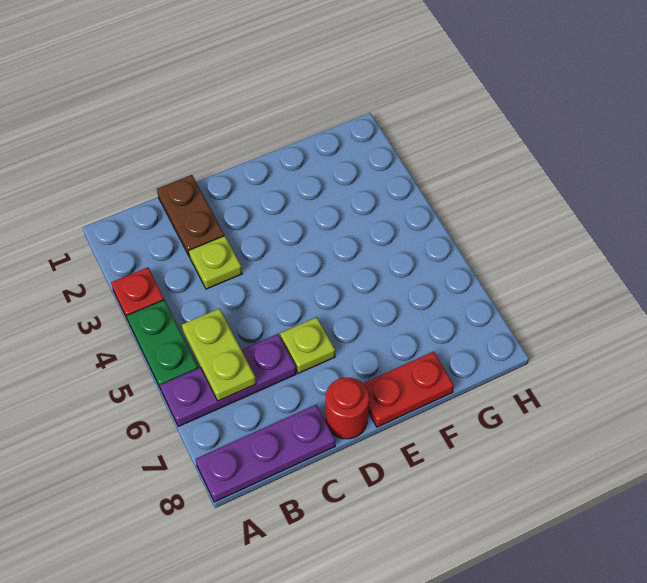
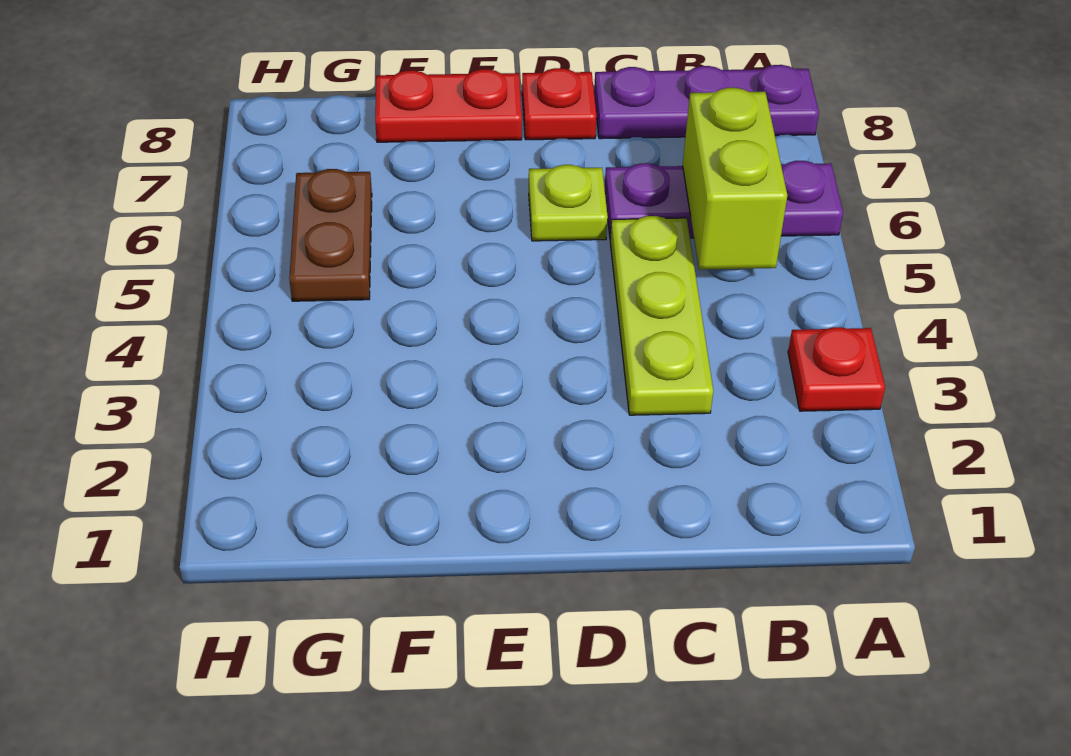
green 1x2 plate [127,300,198,389] -> none
lime 1x2 plate [182,308,256,401] -> lime 1x2 brick [683,88,787,270]
brown 1x2 plate [157,175,224,257] -> brown 1x2 plate moved to [289,169,372,301]
lime 1x1 plate [189,236,242,289] -> lime 1x3 plate [610,216,713,415]
red 1x1 round brick [326,378,369,439] -> red 1x1 plate [522,68,597,140]

